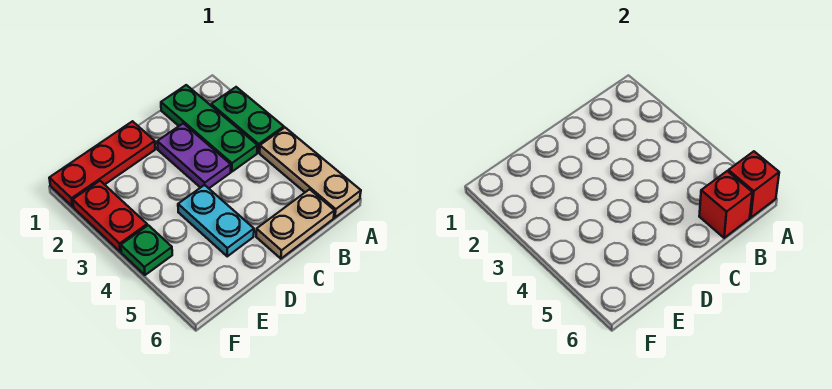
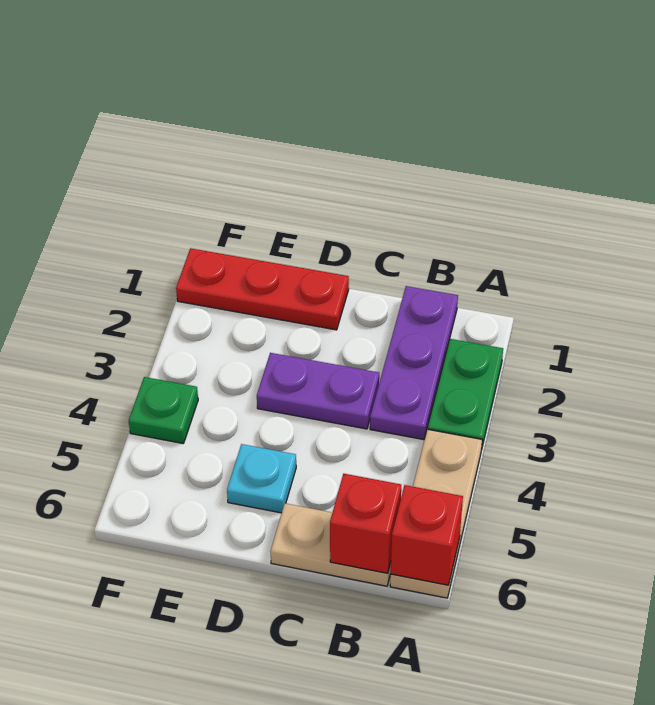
green 1x3 plate [161,85,258,172] -> purple 1x3 plate [370,286,458,440]
purple 1x2 plate [157,123,231,188] -> purple 1x2 plate turned to [257,353,379,429]
cyan 1x2 plate [178,185,254,256] -> cyan 1x1 plate [227,444,296,513]
red 1x2 plate [73,181,147,252] -> none

